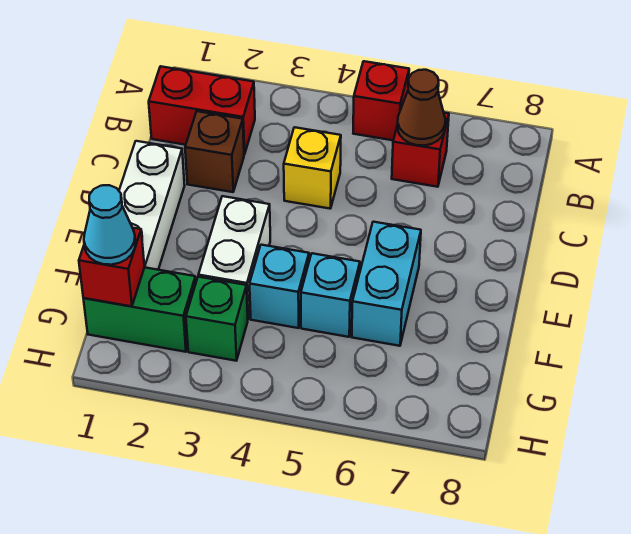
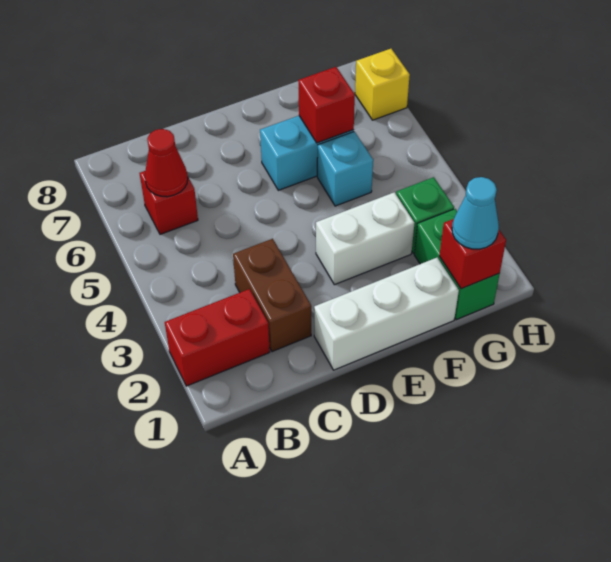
red 1x1 brick [353,61,409,140] -> red 1x1 brick moved to [298,67,355,143]
red 1x2 brick [149,66,255,154] -> red 1x2 brick turned to [165,289,270,386]
brown 1x1 cone [397,70,445,146] -> red 1x1 cone [145,129,188,197]
brown 1x1 brick [185,111,244,192] -> brown 1x2 brick [233,239,311,351]
yellow 1x1 brick [284,127,341,209] -> yellow 1x1 brick moved to [355,49,410,120]
cyan 1x1 brick [250,245,309,328] -> none

